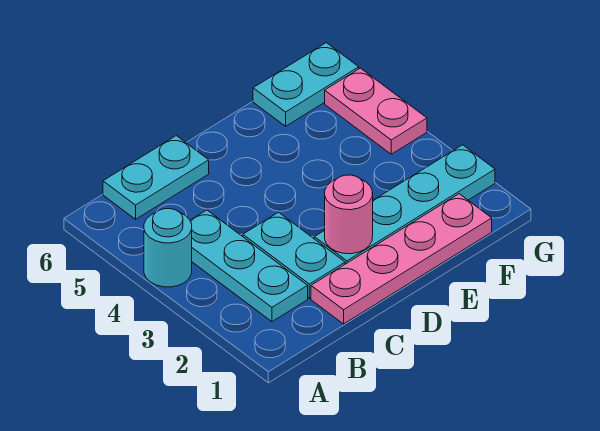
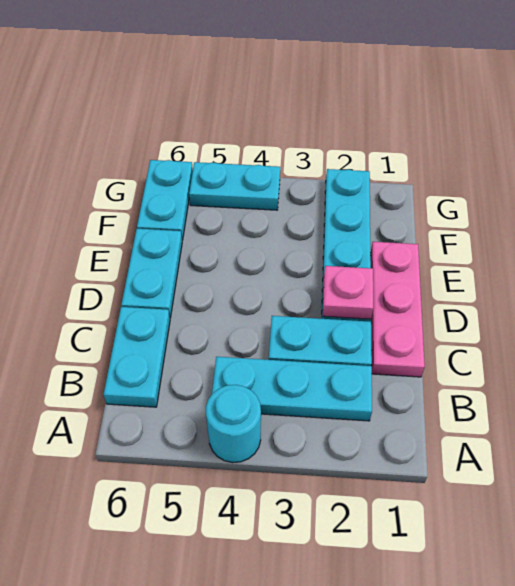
pink 1x4 plate [311,194,492,324] -> pink 1x3 plate [370,242,425,377]
pink 1x1 round brick [325,175,373,254] -> pink 1x1 plate [323,266,374,319]
none -> cyan 1x2 plate [121,229,182,318]
pink 1x2 plate [325,68,427,154] -> cyan 1x2 plate [189,162,280,210]

